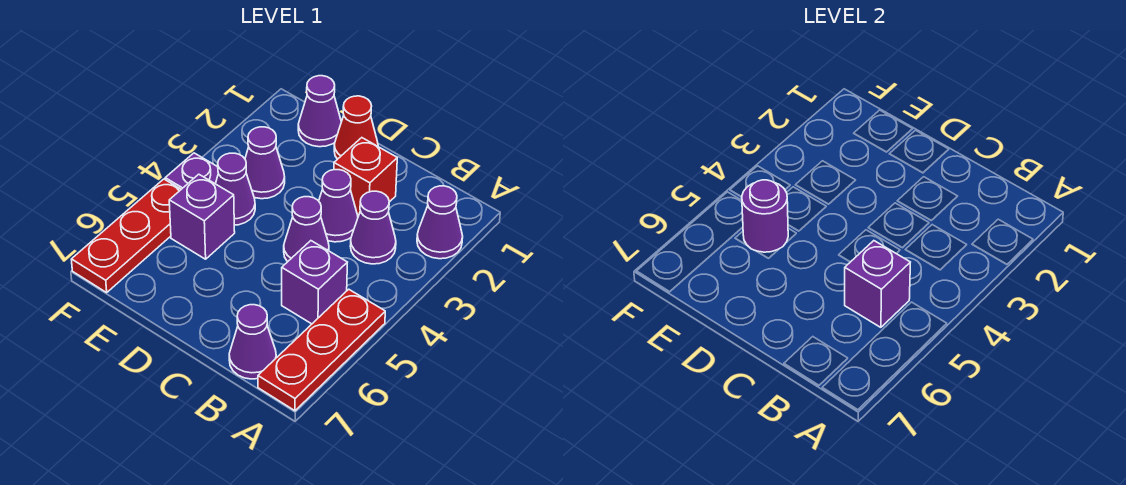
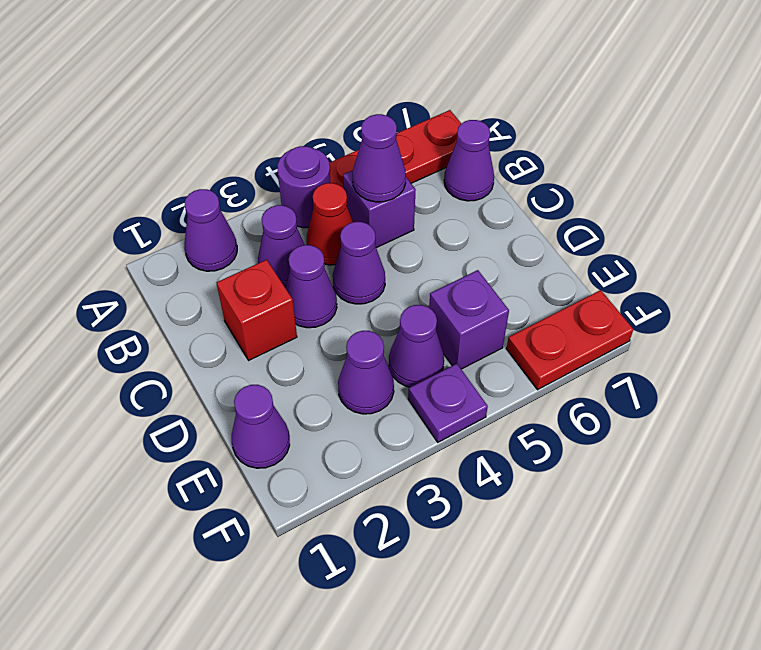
purple 1x1 brick [845,241,910,327] -> purple 1x1 cone [352,114,406,202]
red 1x1 cone [334,96,378,159] -> red 1x1 cone moved to [307,183,353,265]
purple 1x1 round brick [742,180,788,252] -> purple 1x1 round brick moved to [277,146,331,228]
red 1x3 plate [71,179,181,292] -> red 1x2 plate [507,290,633,390]

